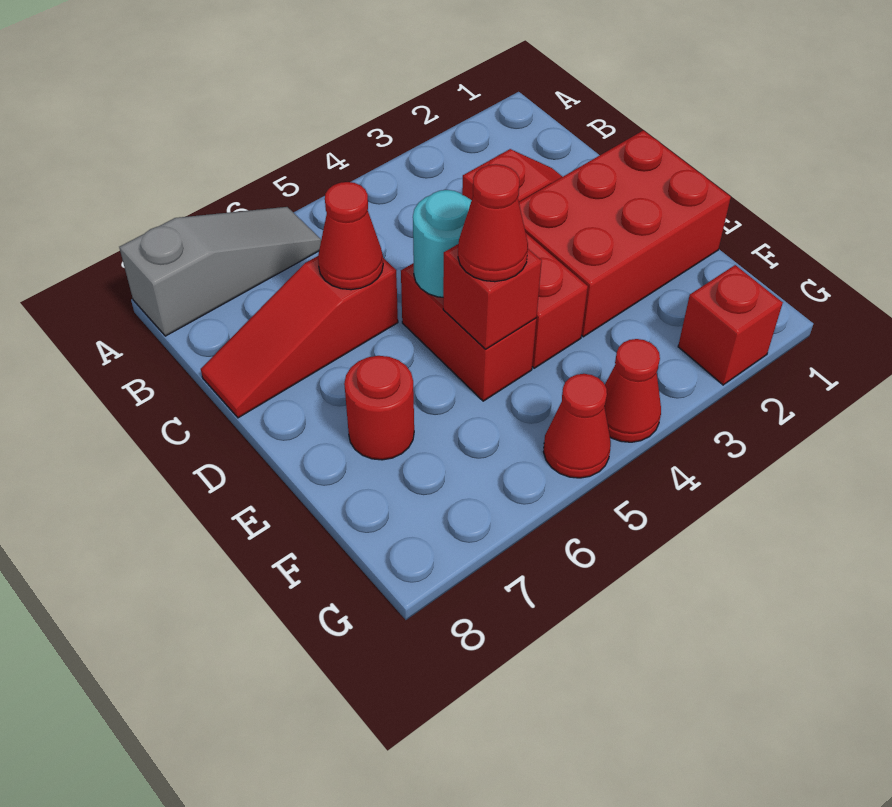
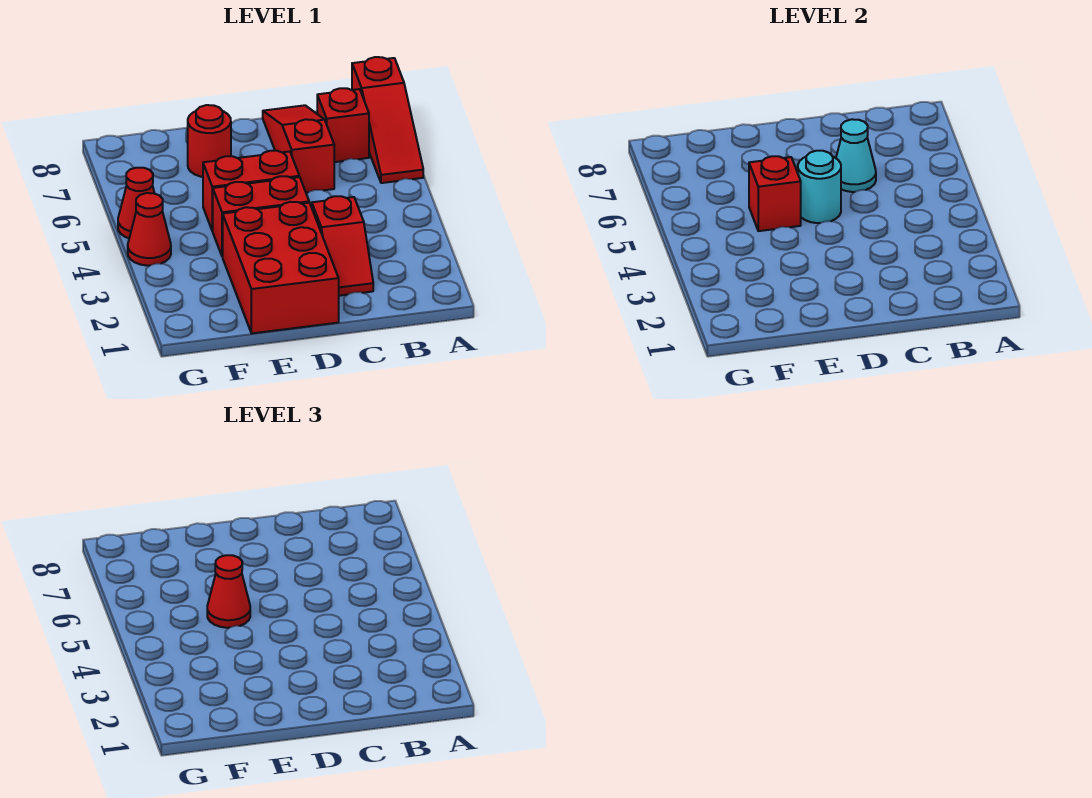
grey 1x3 slope [119,207,321,336] -> red 1x3 slope [352,57,423,183]
red 1x1 cone [318,182,383,290] -> cyan 1x1 cone [836,119,876,192]
red 1x1 brick [678,265,783,385] -> red 1x1 brick moved to [317,88,369,162]

